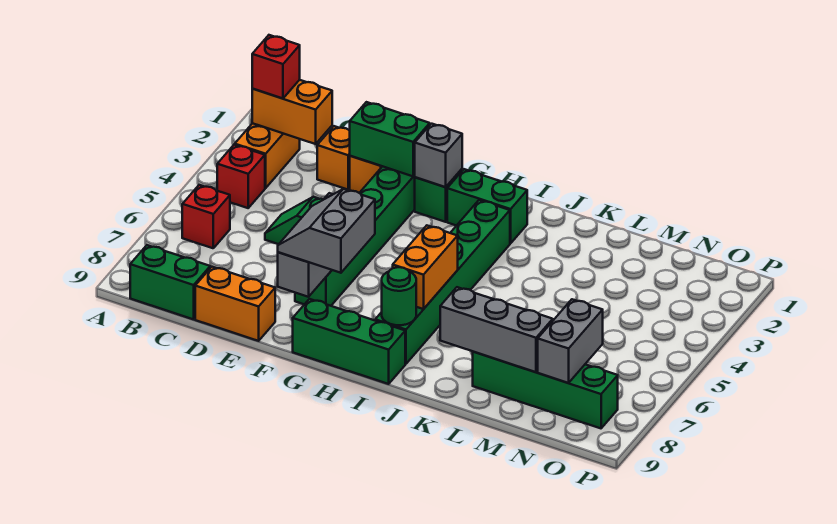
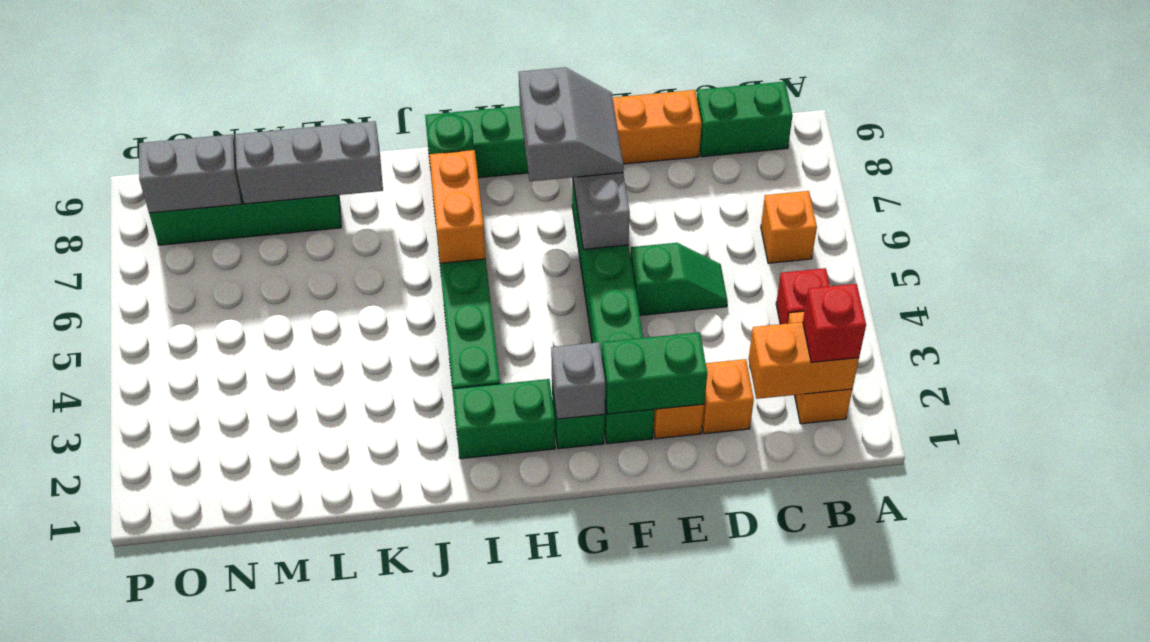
red 1x1 brick [182,185,230,248] -> orange 1x1 brick [761,191,817,263]
grey 1x2 brick [538,299,603,383] -> grey 1x2 brick turned to [139,134,242,213]

